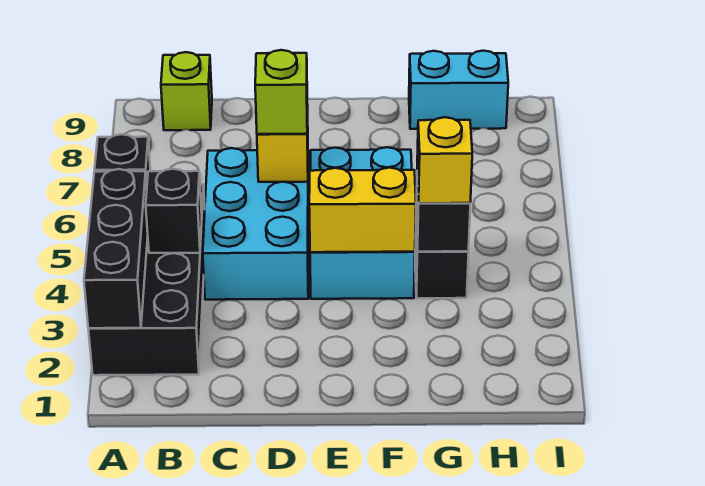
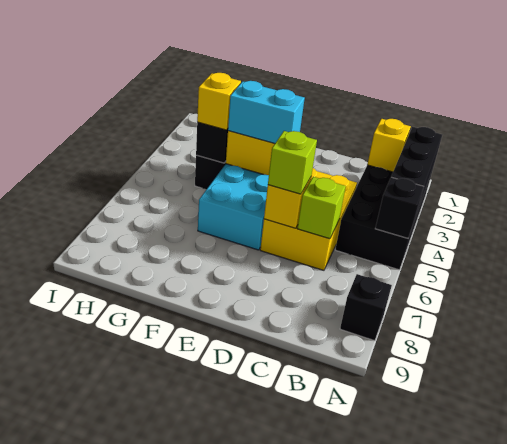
none -> yellow 1x1 brick [367,119,411,172]
black 1x1 brick [146,169,202,253] -> black 1x1 brick moved to [340,274,392,341]
lime 1x1 brick [161,52,212,130] -> lime 1x1 brick moved to [297,177,346,239]
cyan 2x3 brick [203,148,309,300] -> yellow 2x3 brick [260,168,357,270]
cyan 1x2 brick [409,51,508,129] -> cyan 1x2 brick moved to [228,81,305,144]

